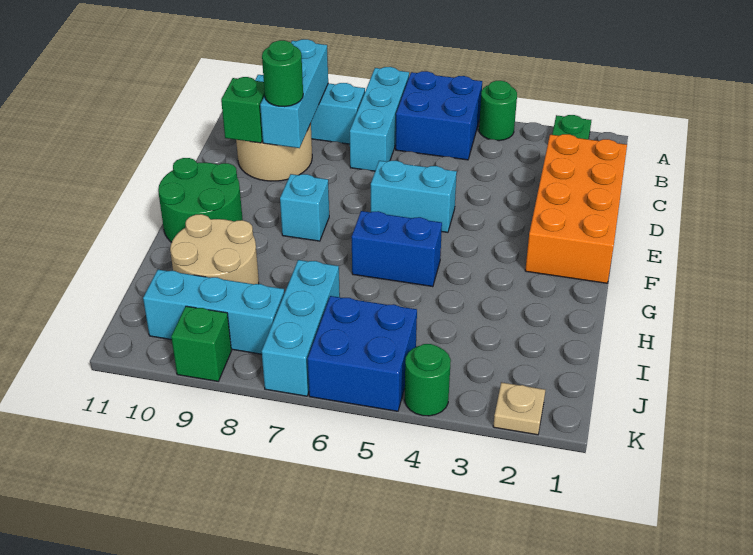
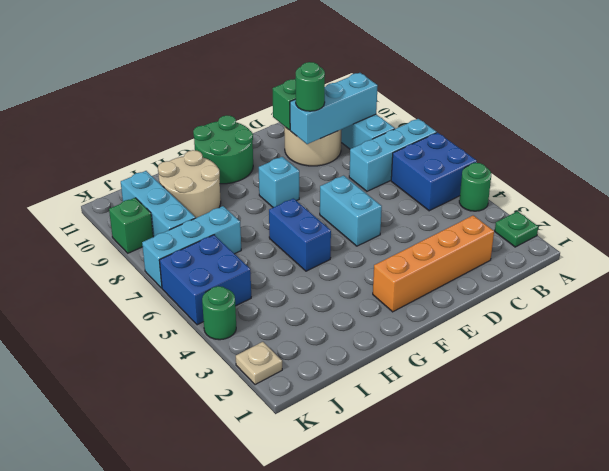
orange 2x4 brick [525,134,627,283] -> orange 1x4 brick [373,215,494,312]

